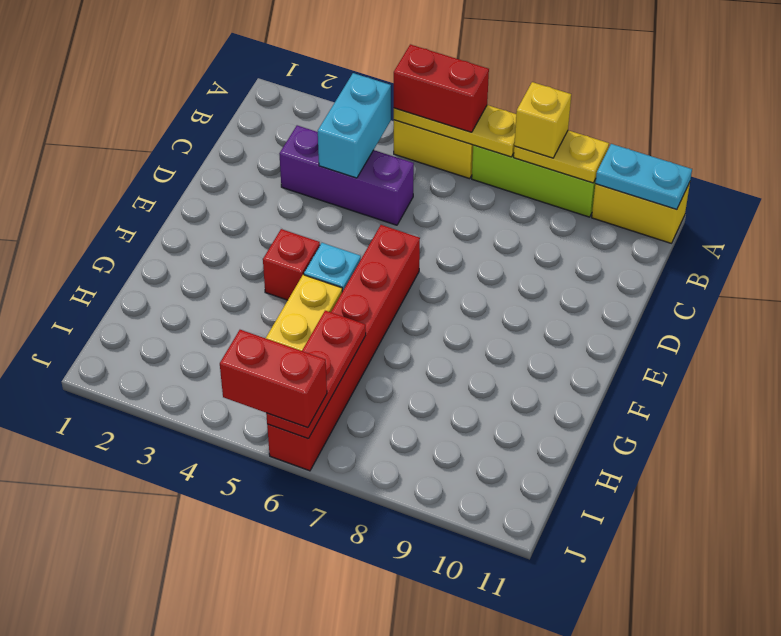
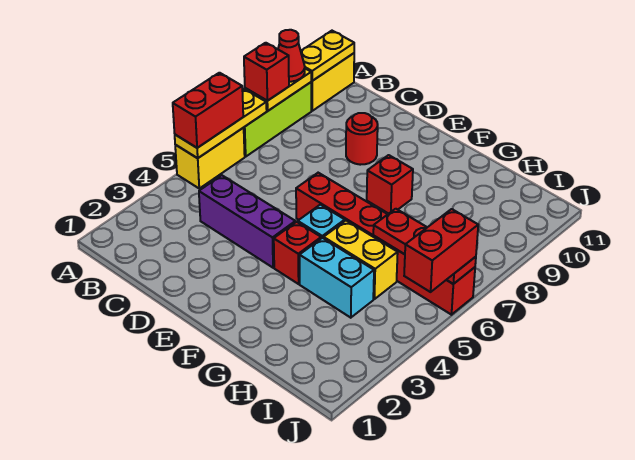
yellow 1x1 brick [514,82,571,158] -> red 1x1 brick [244,43,289,101]
none -> red 1x1 cone [278,30,305,82]
cyan 1x2 plate [595,144,692,210] -> yellow 1x2 plate [301,31,354,81]
cyan 1x2 brick [318,73,391,178] -> cyan 1x2 brick moved to [300,238,374,318]
purple 1x3 brick [279,125,414,225] -> purple 1x3 brick turned to [199,175,295,268]
none -> red 1x1 round brick [346,113,378,165]
none -> red 1x1 brick [367,155,413,214]

